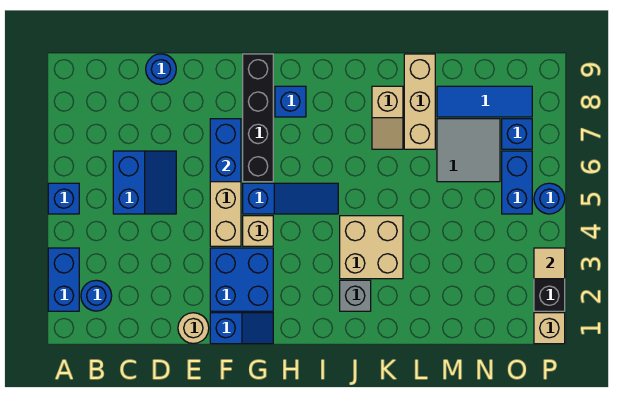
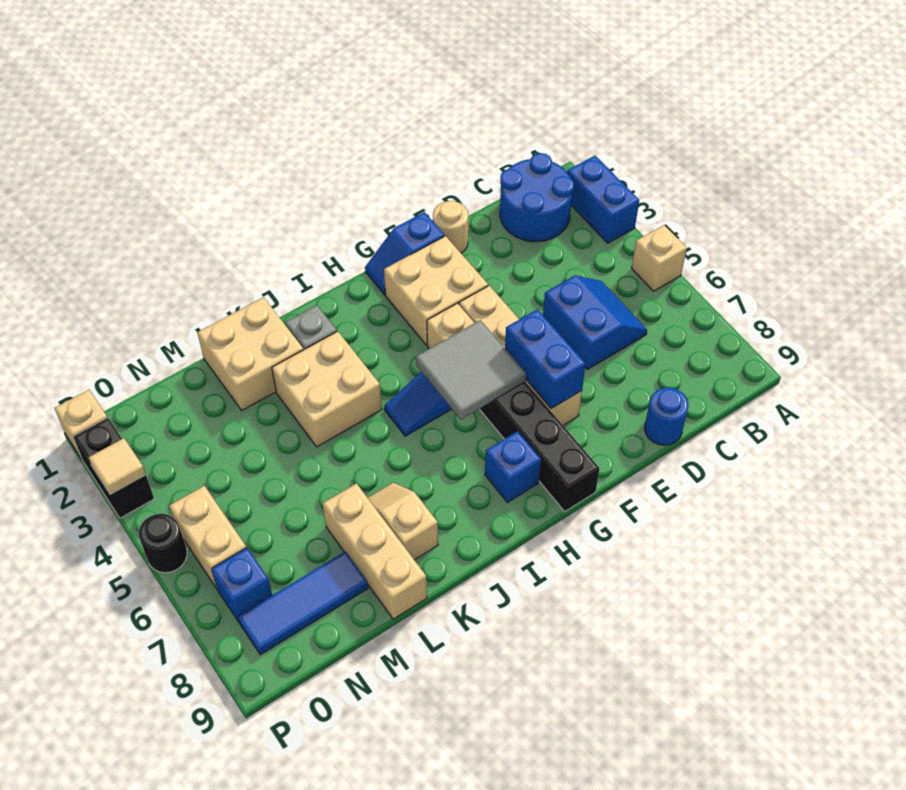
blue 1x1 brick [48,183,79,214] -> tan 1x1 brick [632,225,687,291]
blue 1x1 round brick [81,280,112,311] -> blue 2x2 round brick [500,153,574,242]
blue 2x2 slope [113,151,176,214] -> blue 2x2 slope turned to [543,275,647,369]
blue 2x2 brick [210,248,273,311] -> tan 2x2 brick [384,236,488,345]
none -> tan 2x2 brick [197,297,303,410]
grey 2x2 tile [437,119,500,182] -> grey 2x2 tile moved to [416,320,526,419]
blue 1x2 brick [502,151,532,214] -> tan 1x2 brick [169,486,246,589]
blue 1x1 round brick [534,183,565,214] -> black 1x1 round brick [139,514,187,573]

